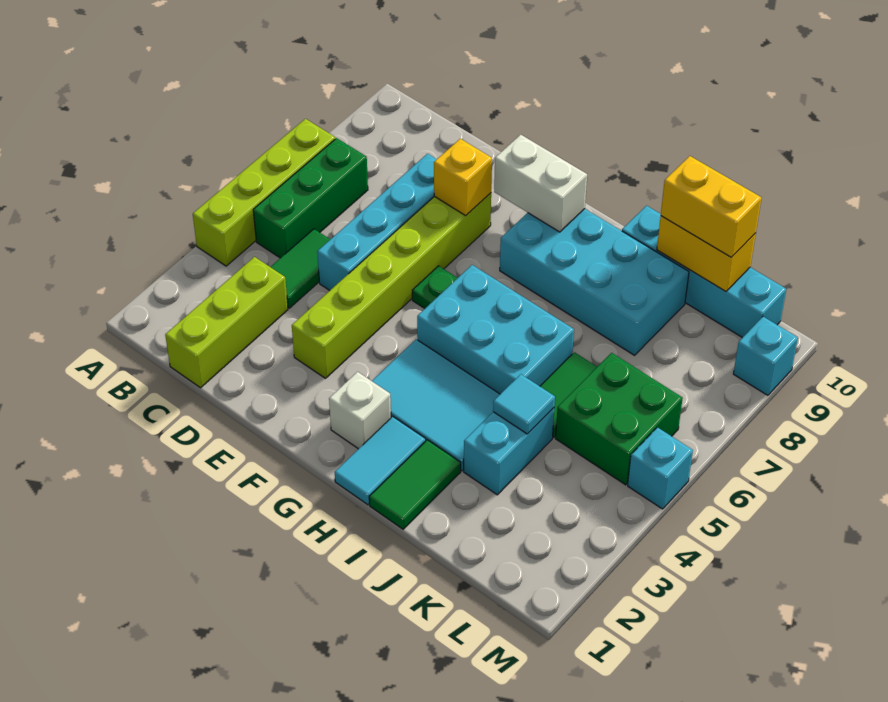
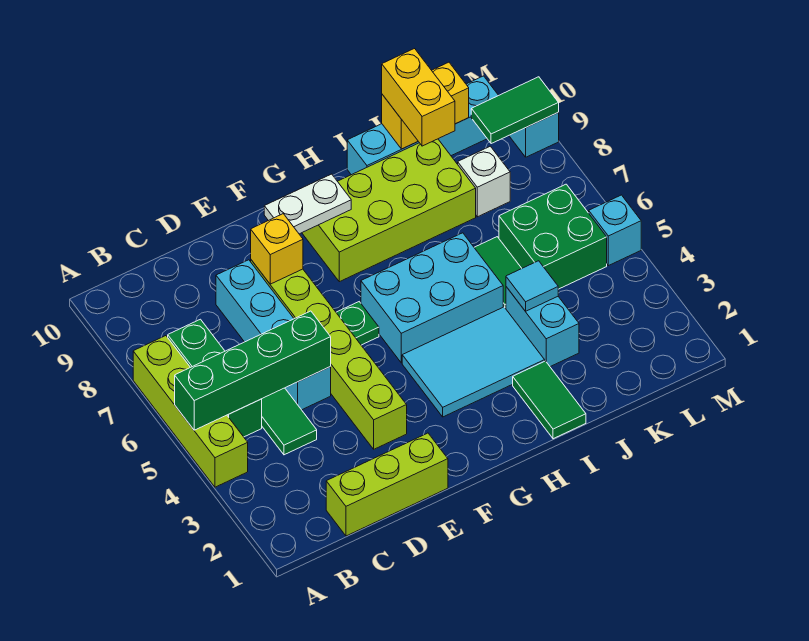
none -> green 1x4 brick [175,311,331,430]
lime 1x3 brick [165,257,288,388] -> lime 1x3 brick turned to [326,433,448,536]
white 1x2 brick [494,135,587,232] -> white 1x2 plate [264,174,351,234]
white 1x1 brick [329,372,391,449] -> white 1x1 brick moved to [458,146,510,217]
cyan 2x4 brick [500,209,689,355] -> lime 2x4 brick [302,139,476,282]
cyan 1x2 tile [335,416,426,505] -> none
yellow 1x2 brick [661,156,761,257] -> yellow 1x2 brick turned to [382,49,455,146]
none -> green 1x2 tile [471,77,559,144]

